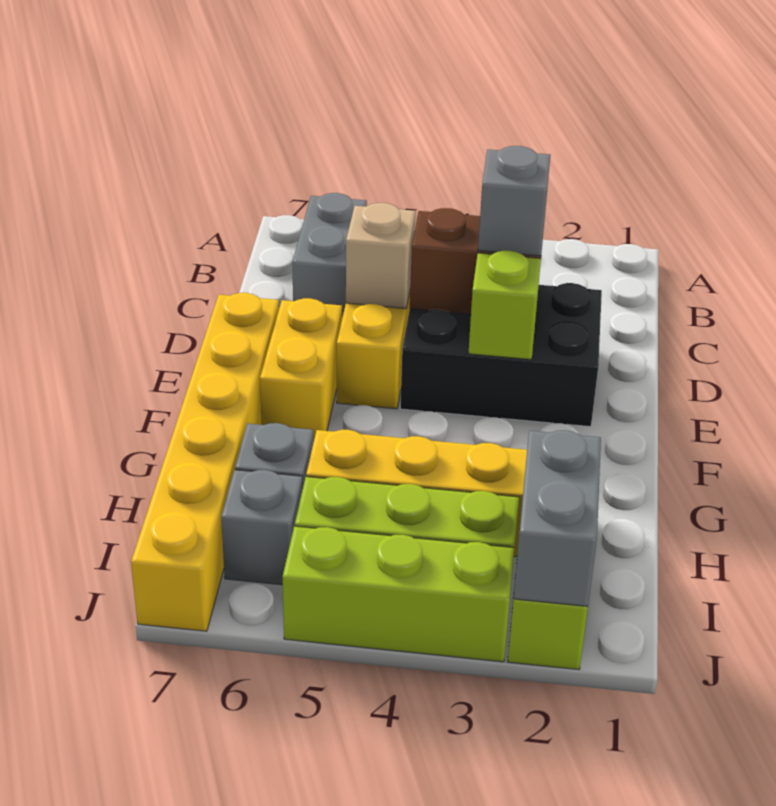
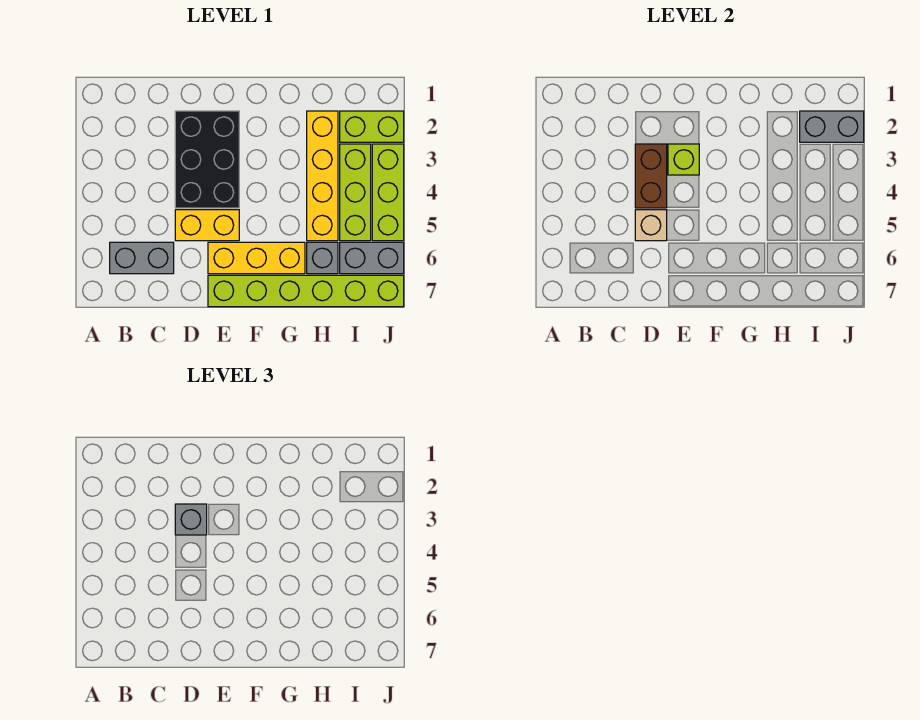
yellow 1x2 brick [260,298,342,443] -> yellow 1x3 brick [208,242,305,274]
yellow 1x6 brick [131,293,279,631] -> lime 1x6 brick [208,275,404,307]
grey 1x1 brick [221,470,302,585] -> grey 1x2 brick [340,242,404,274]

